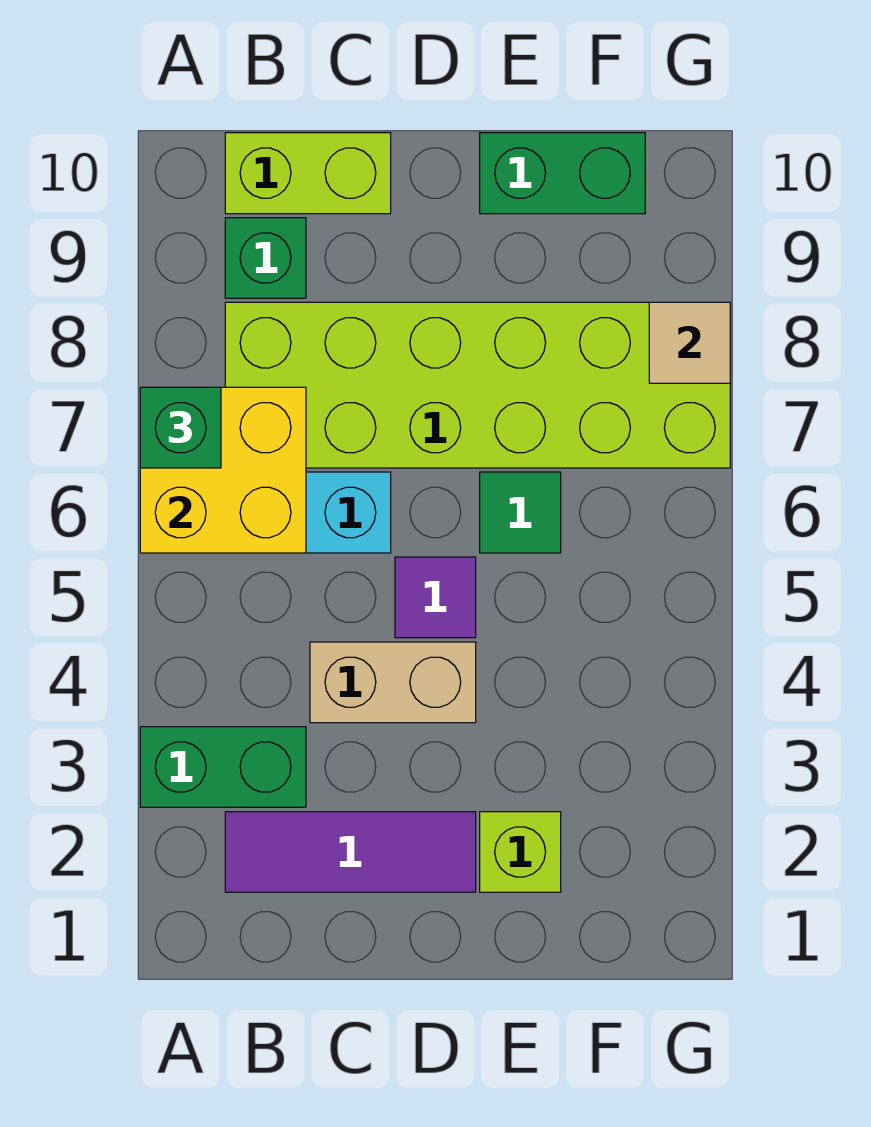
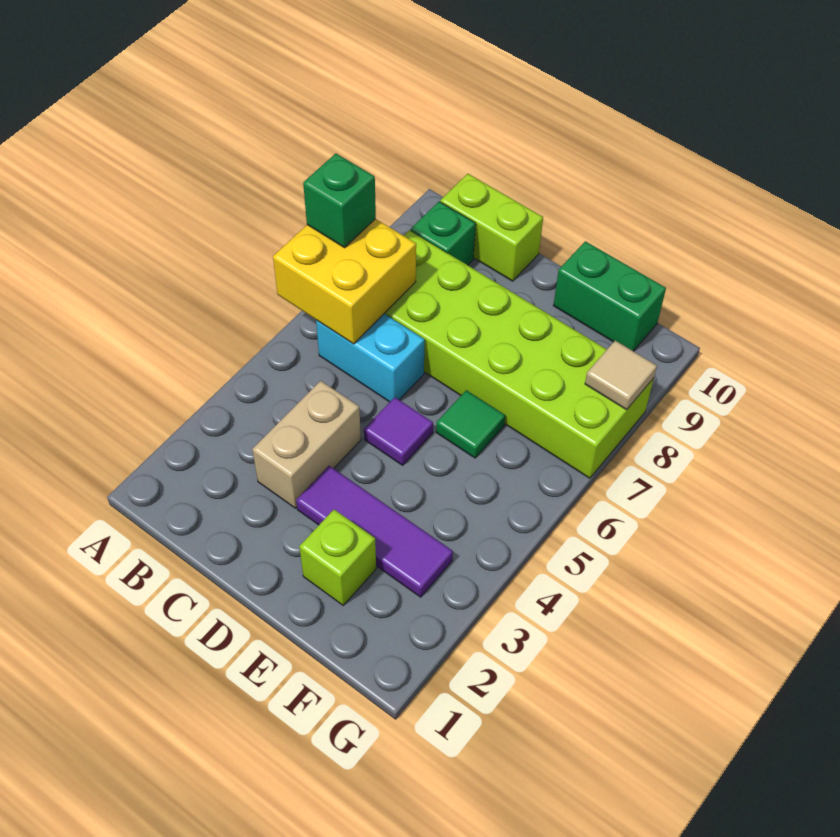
green 1x2 brick [140,727,306,807] -> none
purple 1x3 tile [225,812,476,892] -> purple 1x3 tile moved to [296,466,453,597]
tan 1x2 brick [310,642,476,723] -> tan 1x2 brick turned to [252,381,361,508]

